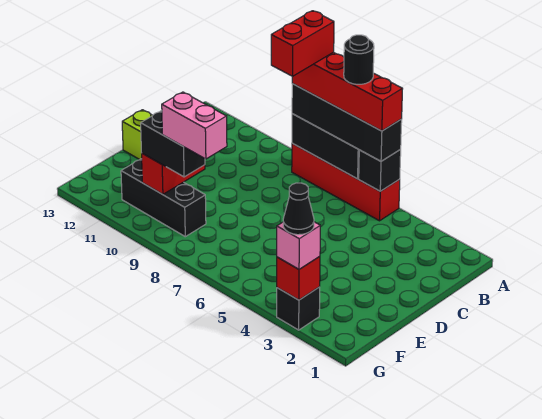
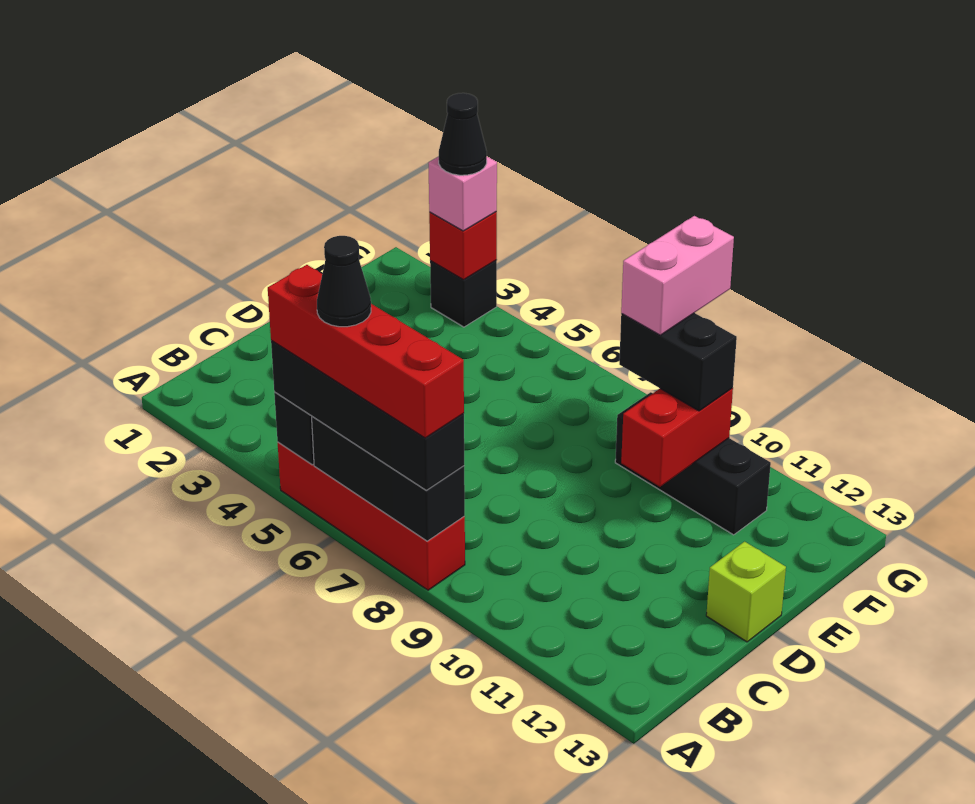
black 1x1 round brick [344,35,374,84] -> black 1x1 cone [317,236,371,327]
red 1x2 brick [271,11,334,76] -> none
pink 1x2 brick [162,92,227,159] -> pink 1x2 brick turned to [621,216,734,335]

